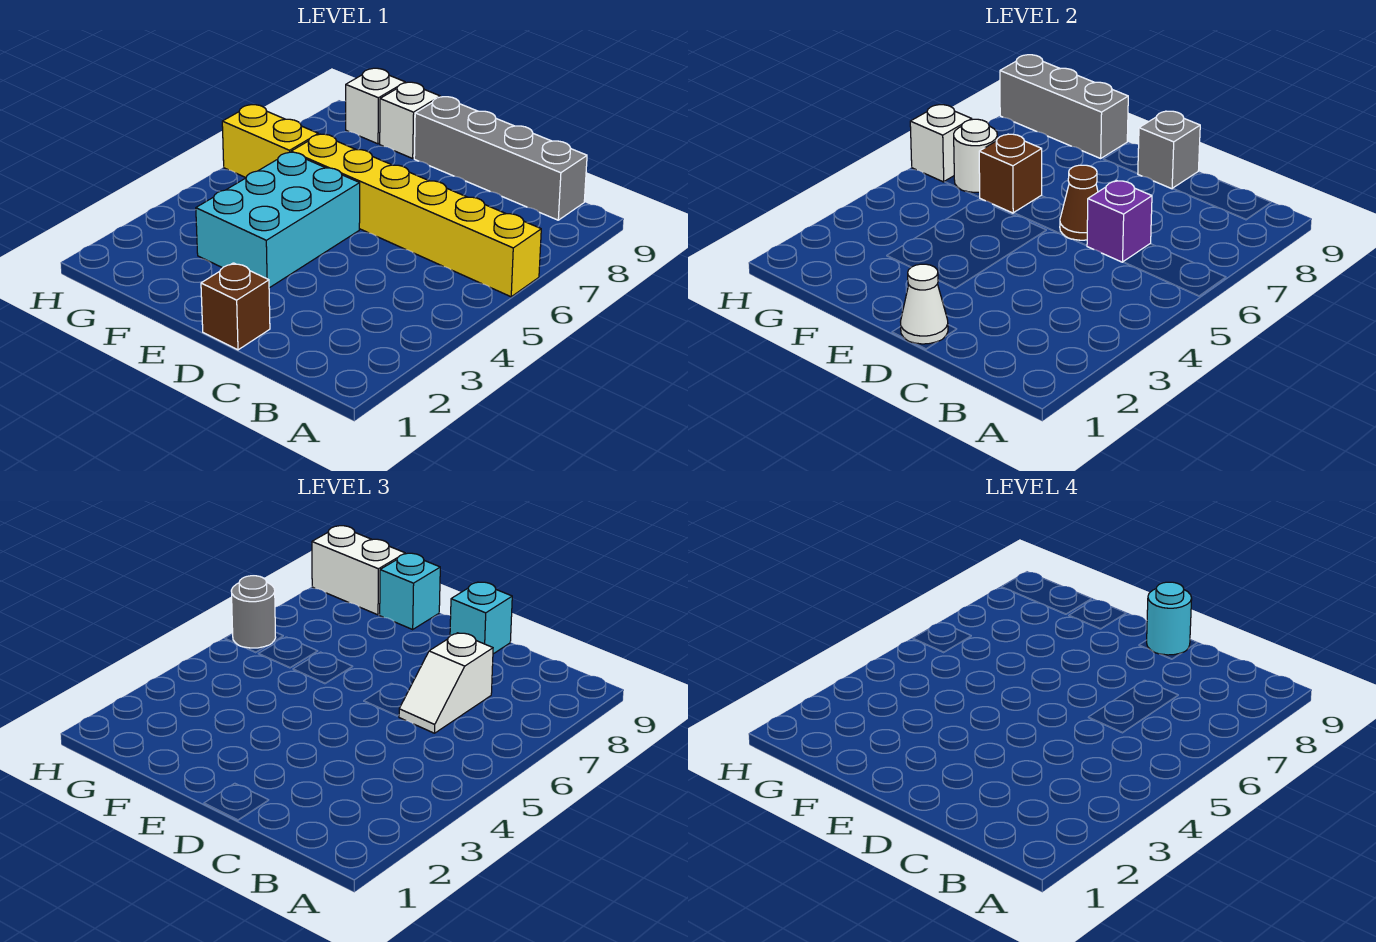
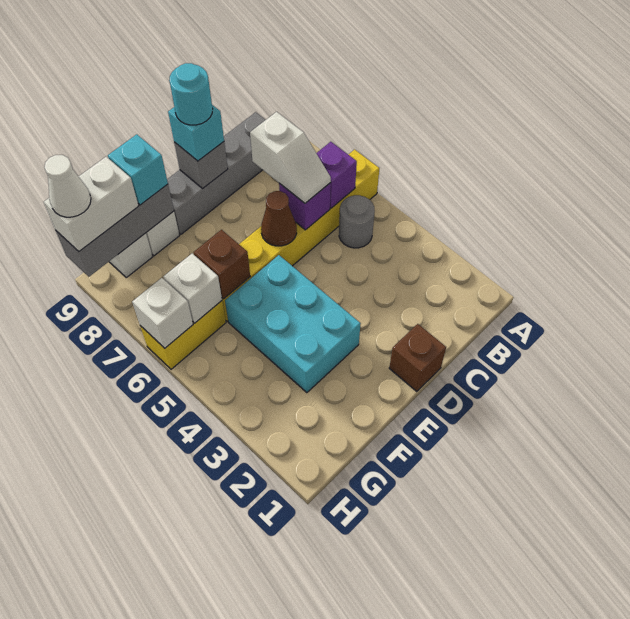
none -> purple 1x1 brick [316,142,357,208]
white 1x1 cone [901,264,948,344] -> white 1x1 cone moved to [44,155,91,217]
white 1x1 round brick [954,119,997,192] -> white 1x1 brick [163,254,222,323]
grey 1x1 round brick [231,576,276,648] -> grey 1x1 round brick moved to [339,195,375,248]

